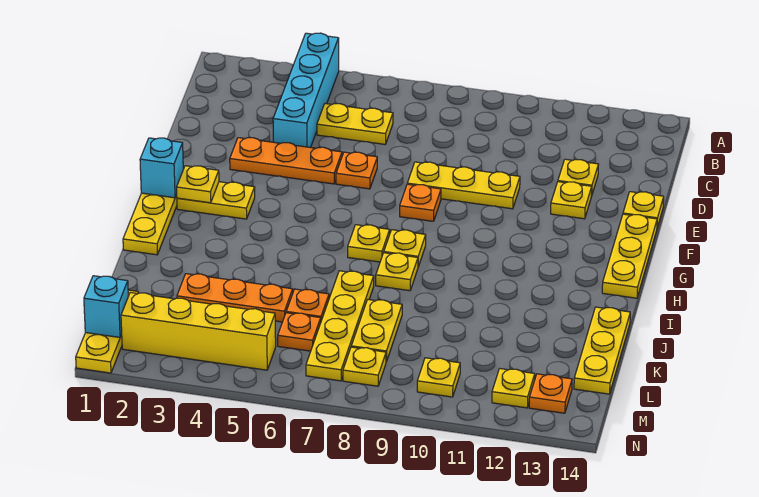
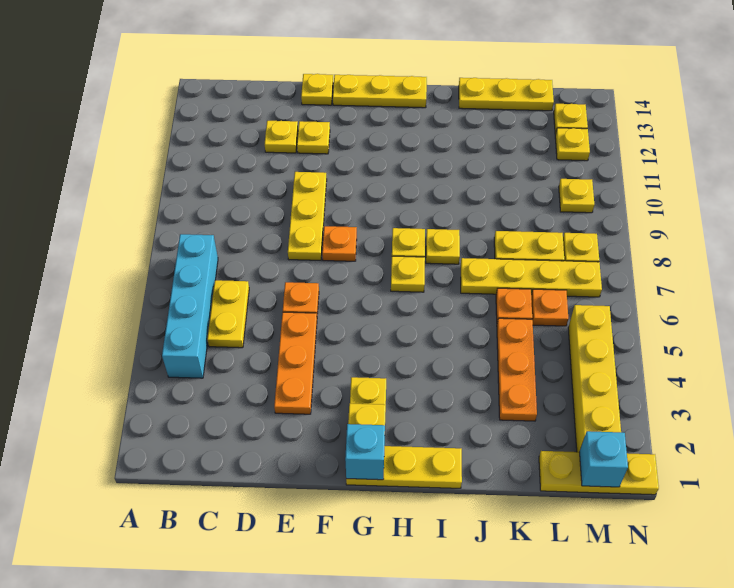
cyan 1x4 brick [273,33,339,147] -> cyan 1x4 brick turned to [162,234,218,378]
orange 1x1 plate [529,374,572,413] -> yellow 1x1 plate [554,104,588,135]

